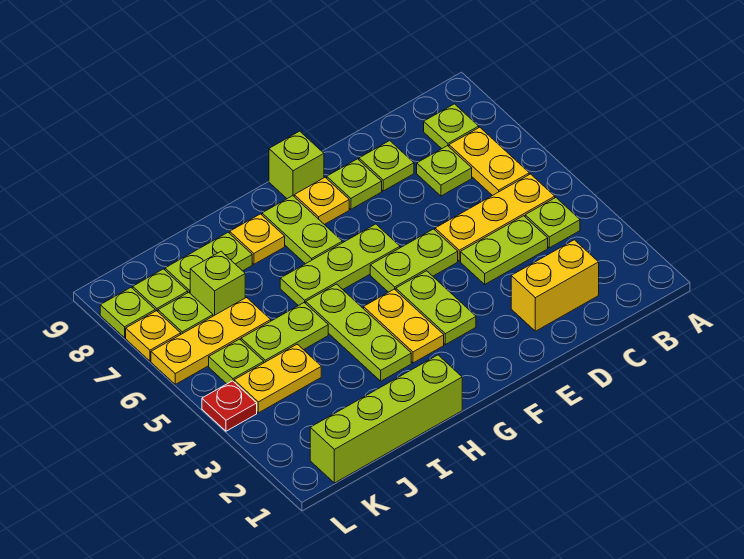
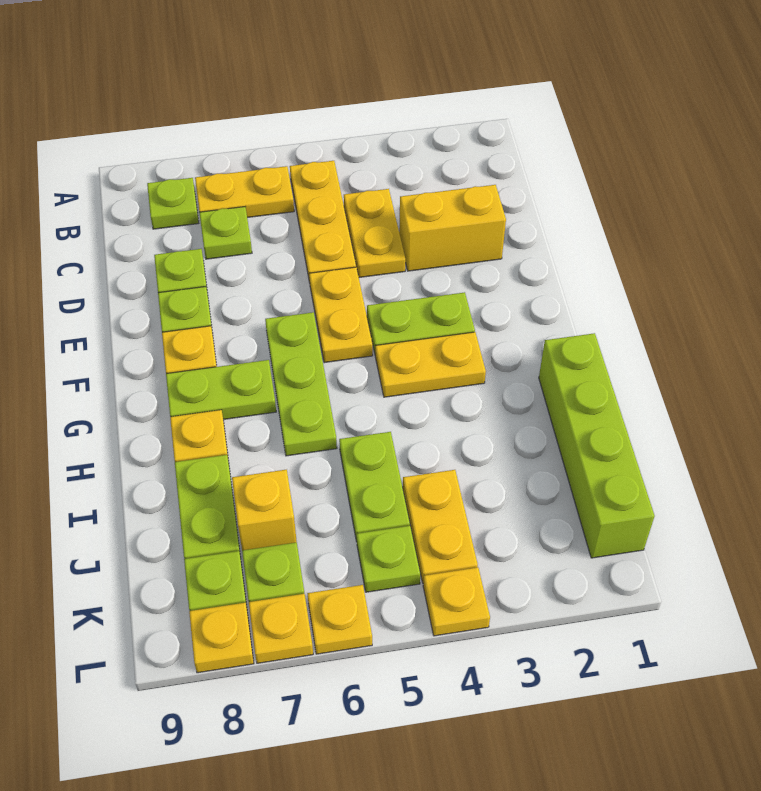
lime 1x1 plate [525,198,580,248] -> none
yellow 1x2 brick [511,240,599,331] -> yellow 1x2 brick turned to [399,185,506,271]
lime 1x2 plate [461,216,548,284] -> yellow 1x2 plate [344,189,405,277]
lime 1x2 plate [370,229,458,292] -> yellow 1x2 plate [309,267,373,363]
lime 1x1 brick [269,131,324,199] -> none
lime 1x3 plate [306,284,411,381] -> none
yellow 1x3 plate [151,298,271,384] -> yellow 1x1 plate [307,585,372,654]
lime 1x1 brick [190,251,245,316] -> yellow 1x1 brick [232,470,297,550]
red 1x1 plate [202,381,257,431] -> yellow 1x1 plate [423,567,490,636]
lime 1x1 plate [100,288,155,338] -> yellow 1x1 plate [189,603,254,673]

